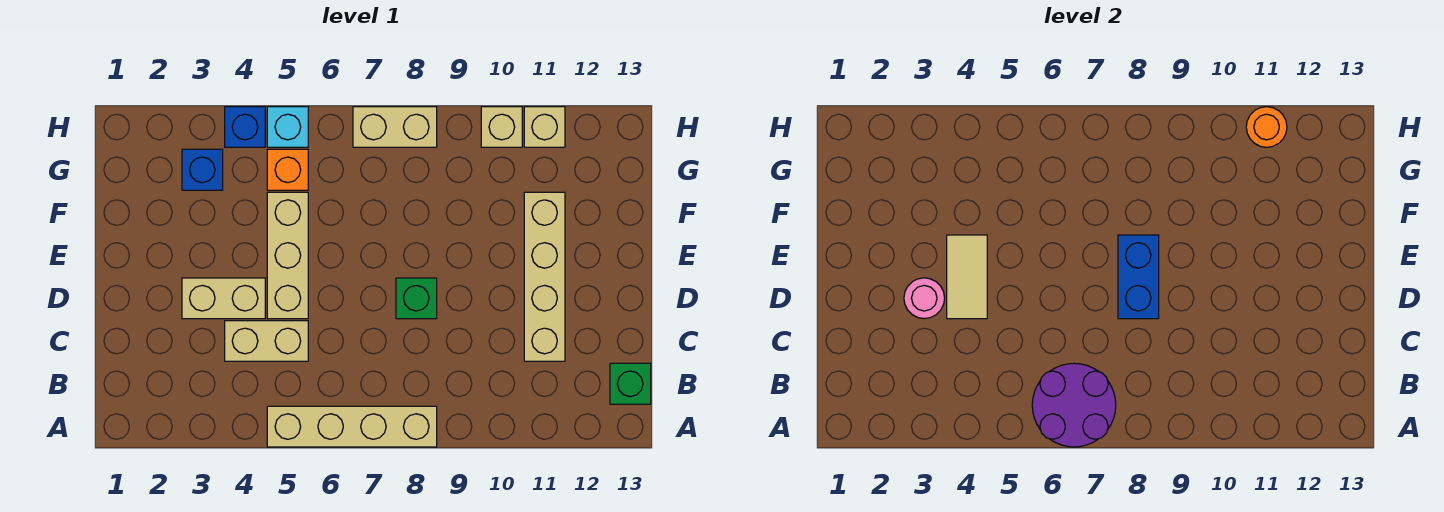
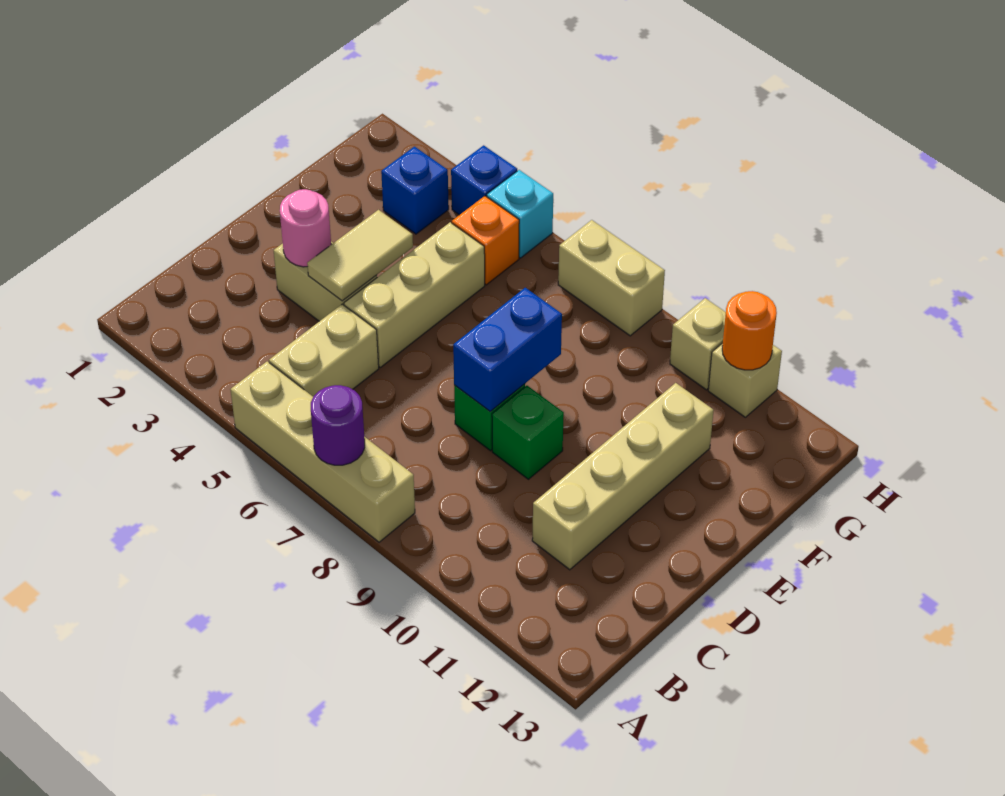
purple 2x2 round brick [1032,363,1116,447] -> purple 1x1 round brick [311,385,365,465]
green 1x1 brick [610,363,651,404] -> green 1x1 brick moved to [492,386,564,479]
tan 1x2 brick [225,321,308,361] -> tan 1x2 brick turned to [269,304,379,396]

